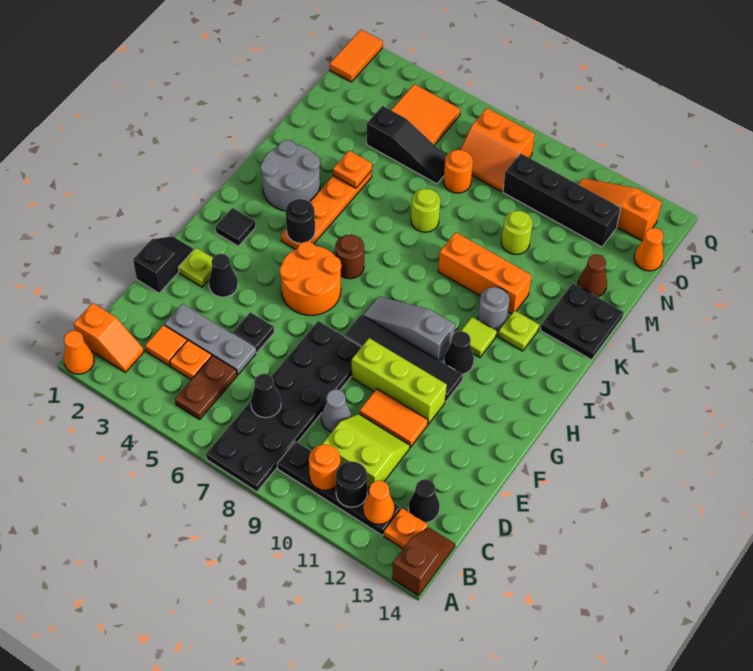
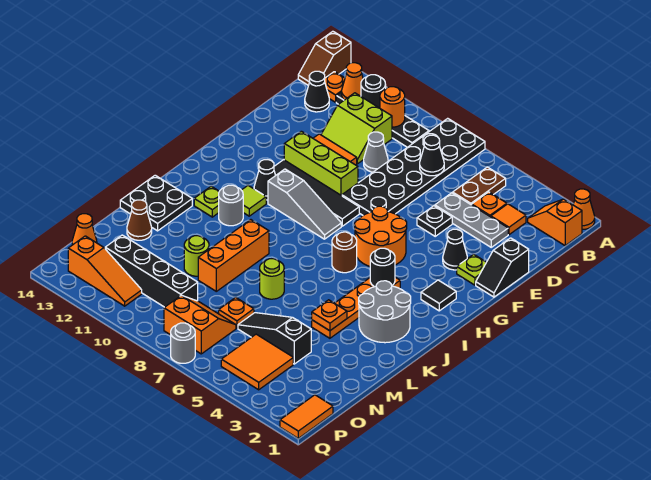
orange 1x3 brick [438,233,532,314] -> orange 1x3 brick turned to [198,220,269,291]
orange 1x1 round brick [444,150,473,193] -> orange 1x1 plate [219,297,254,328]
none -> grey 1x1 round brick [171,323,195,363]

